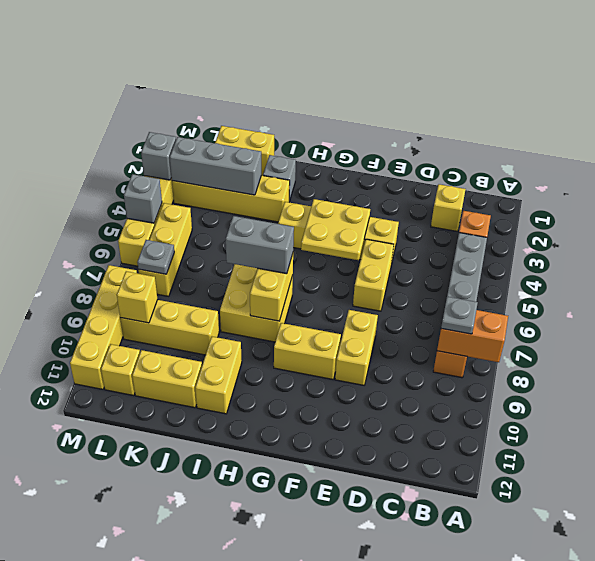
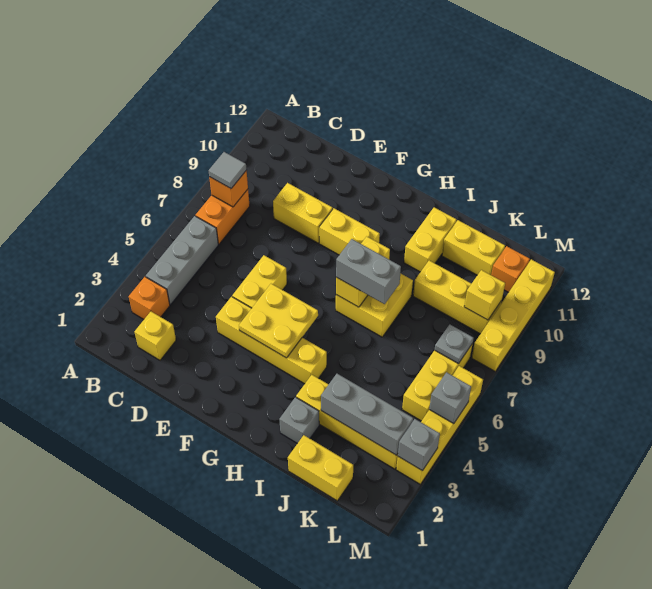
orange 1x2 brick [437,310,508,362] -> orange 1x1 brick [209,170,248,207]
grey 1x1 plate [441,297,478,334] -> grey 1x1 tile [209,152,247,188]
yellow 1x2 brick [335,310,378,385] -> yellow 1x2 brick turned to [273,183,333,243]
yellow 1x1 brick [101,344,140,396] -> orange 1x1 brick [491,246,530,292]

